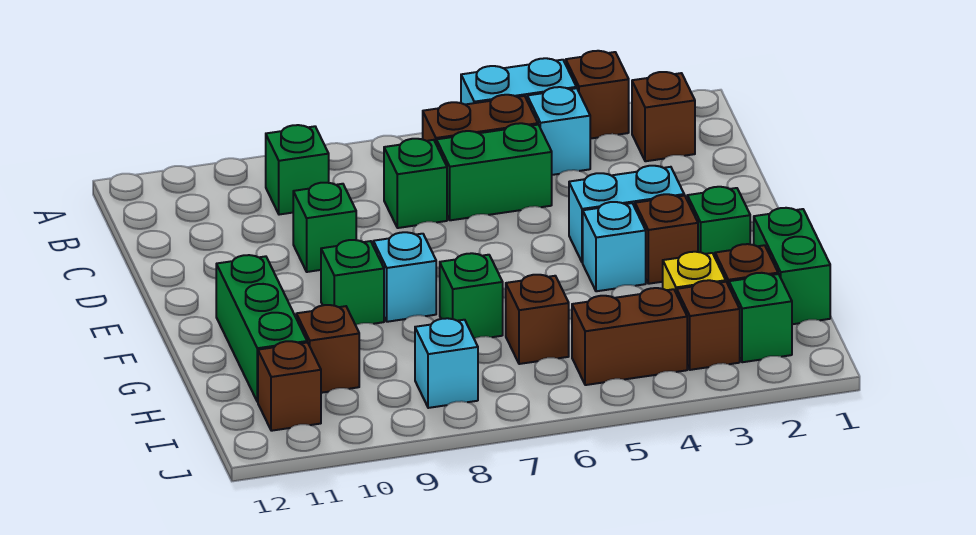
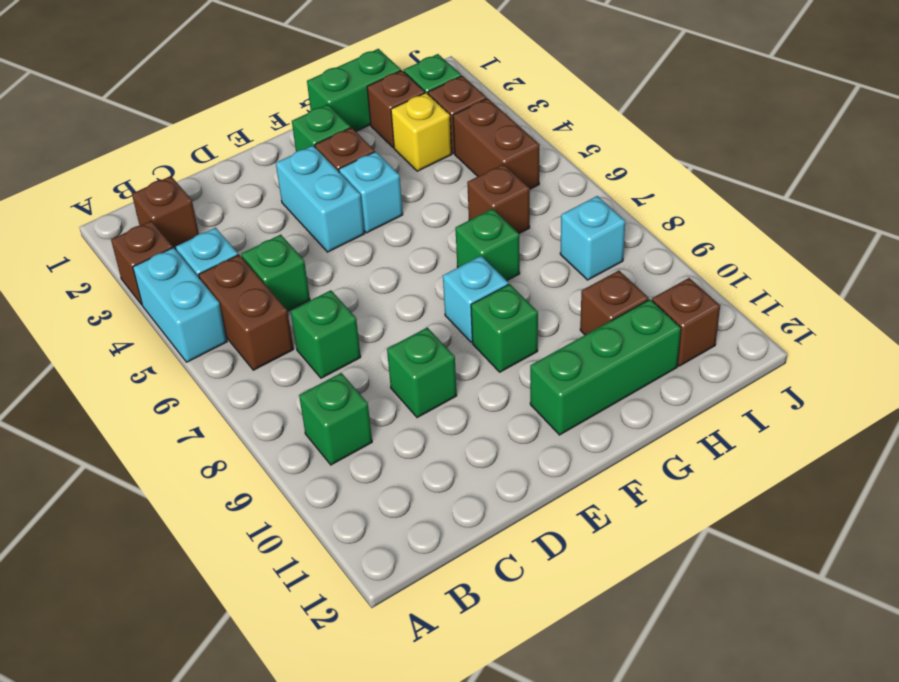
green 1x2 brick [436,123,552,220] -> green 1x1 brick [241,235,310,311]

